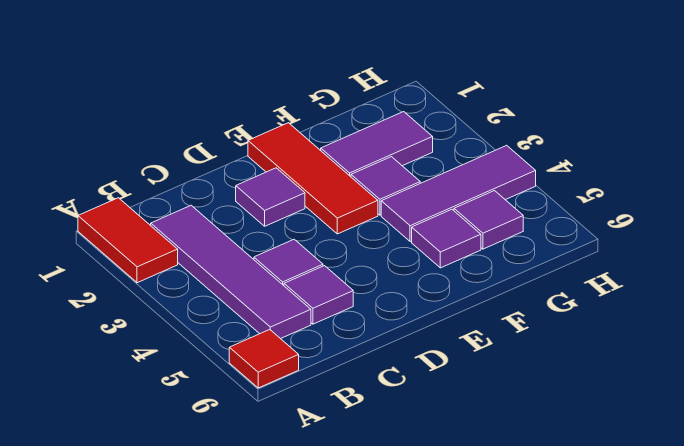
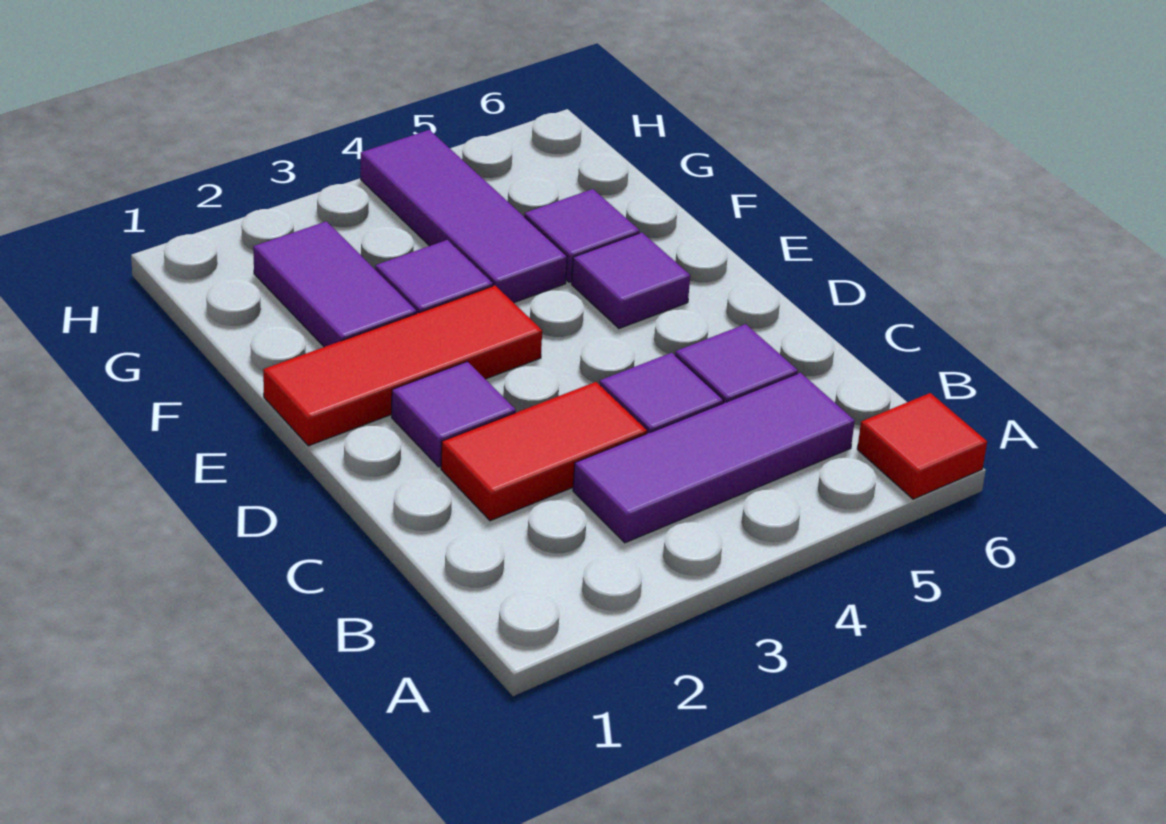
red 1x2 tile [78,198,178,283] -> red 1x2 tile moved to [441,382,647,521]
purple 1x4 tile [150,205,311,339] -> purple 1x3 tile [573,373,855,543]
purple 1x1 tile [454,191,523,249] -> purple 1x1 tile moved to [572,232,690,328]

